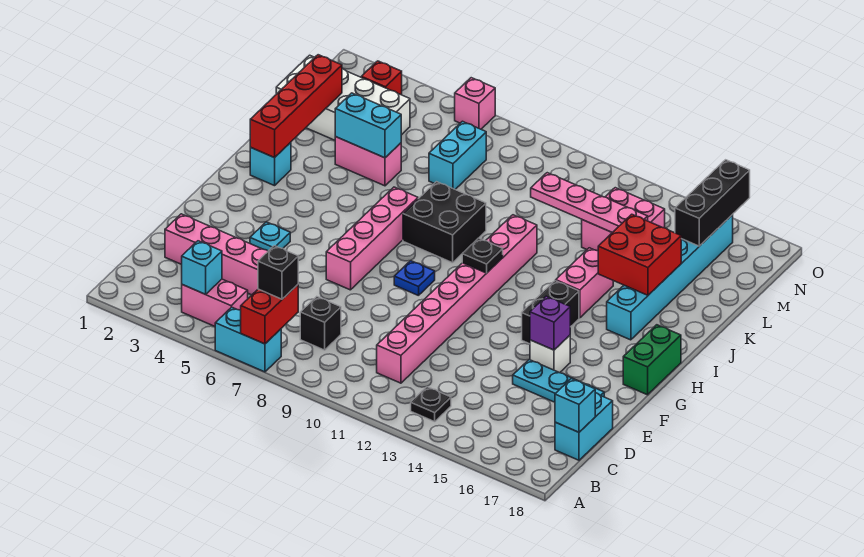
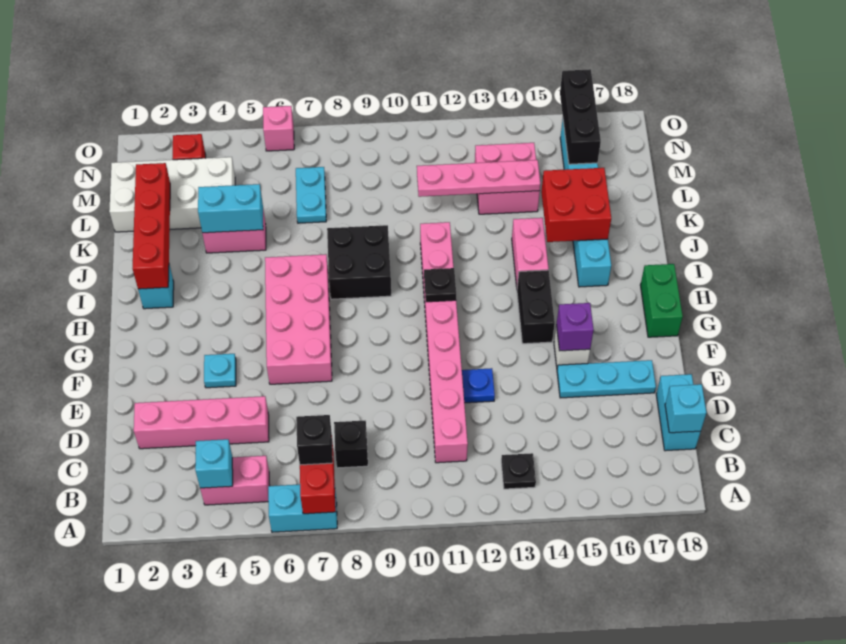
pink 1x4 brick [326,187,418,290] -> pink 2x4 brick [265,254,332,384]
blue 1x1 plate [394,261,435,296] -> blue 1x1 plate moved to [462,368,495,403]
cyan 1x2 brick [429,121,486,189] -> cyan 1x2 plate [296,167,326,223]

